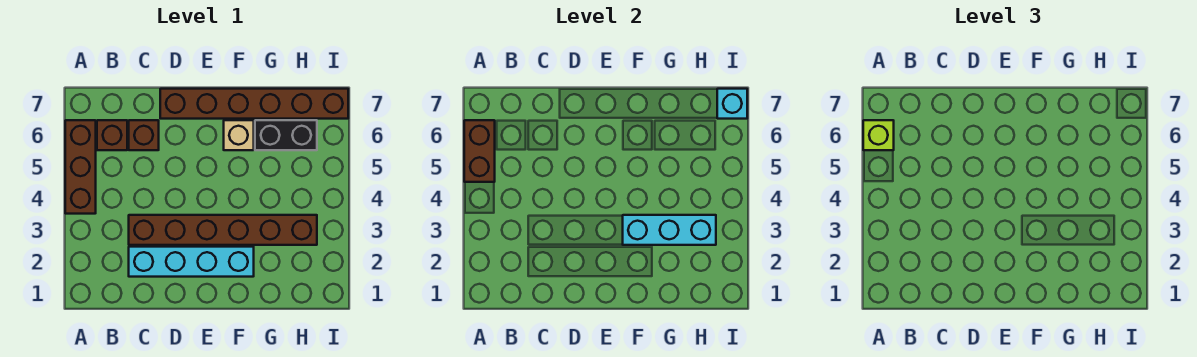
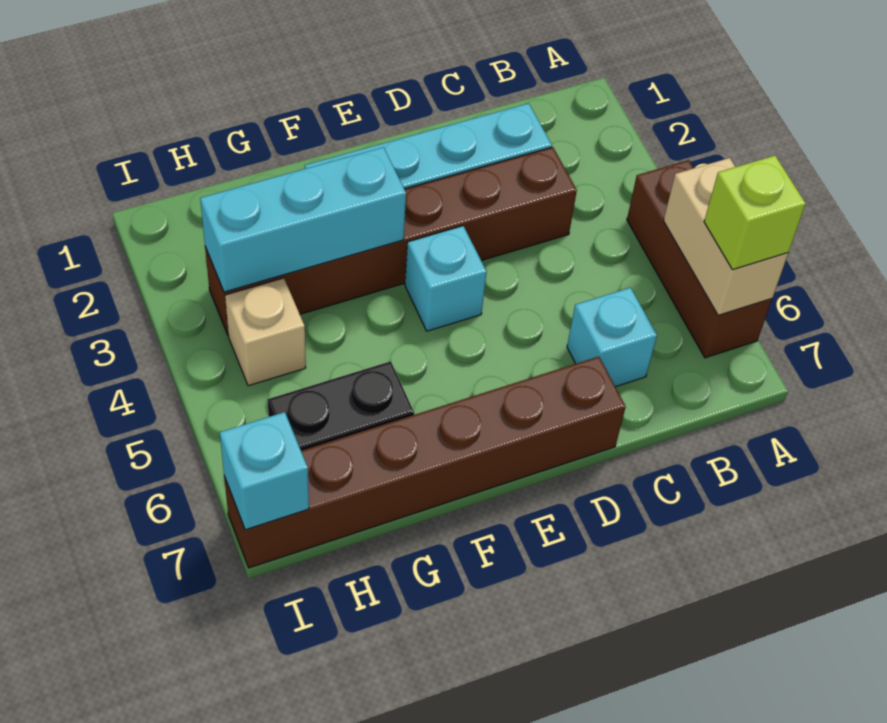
brown 1x2 brick [464,120,495,182] -> tan 1x2 brick [664,158,788,315]
brown 1x1 brick [97,120,127,150] -> none
brown 1x1 brick [129,120,159,150] -> cyan 1x1 brick [567,288,657,387]
none -> cyan 1x1 brick [405,226,486,331]
tan 1x1 brick [224,120,254,150] -> tan 1x1 brick moved to [225,278,306,386]

